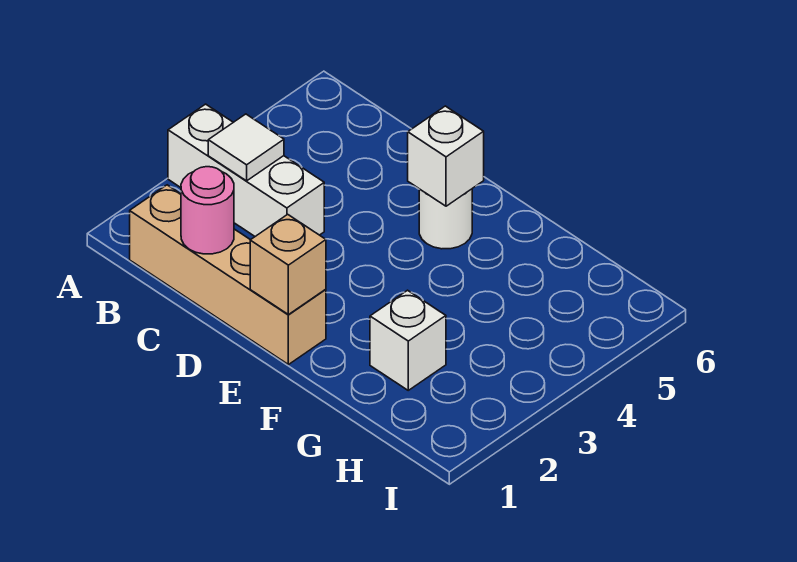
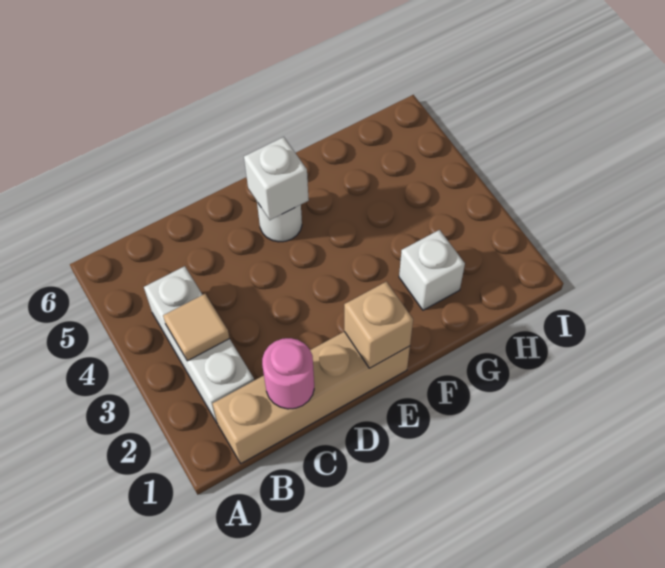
white 1x3 brick [168,104,324,236] -> white 1x3 brick turned to [144,266,254,424]
white 1x1 tile [208,114,284,181] -> tan 1x1 tile [163,294,230,361]

